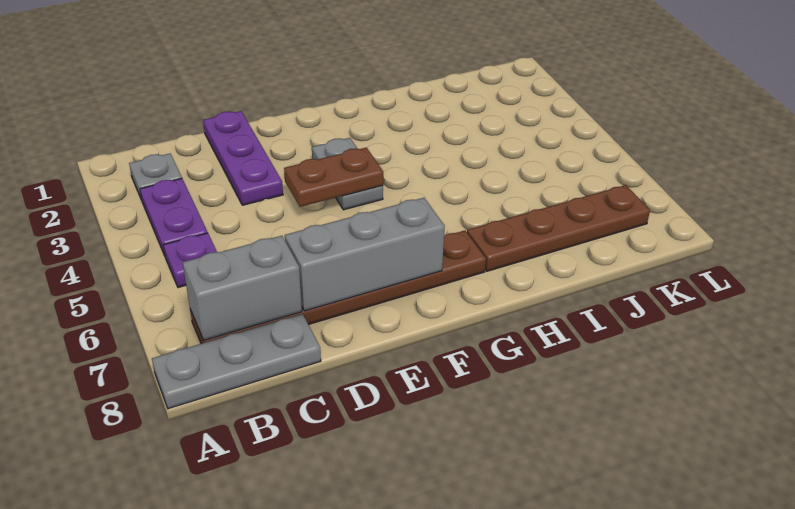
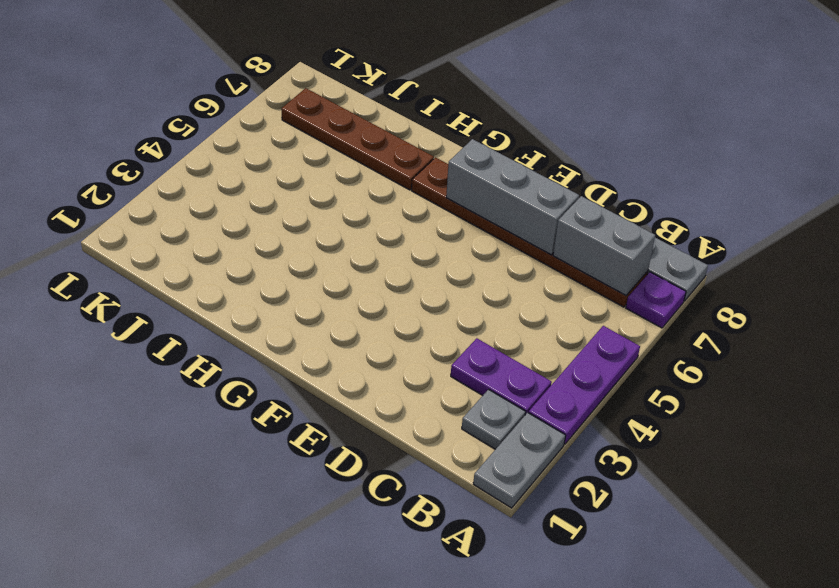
purple 1x2 plate [140,178,208,255] -> purple 1x2 plate turned to [451,338,552,415]
purple 1x1 plate [163,233,217,288] -> purple 1x1 plate moved to [626,272,686,328]
purple 1x3 plate [203,111,283,205] -> purple 1x3 plate moved to [529,326,640,444]
brown 1x2 plate [284,148,383,207] -> none
grey 1x2 plate [312,138,383,210] -> grey 1x2 plate moved to [473,413,566,508]

